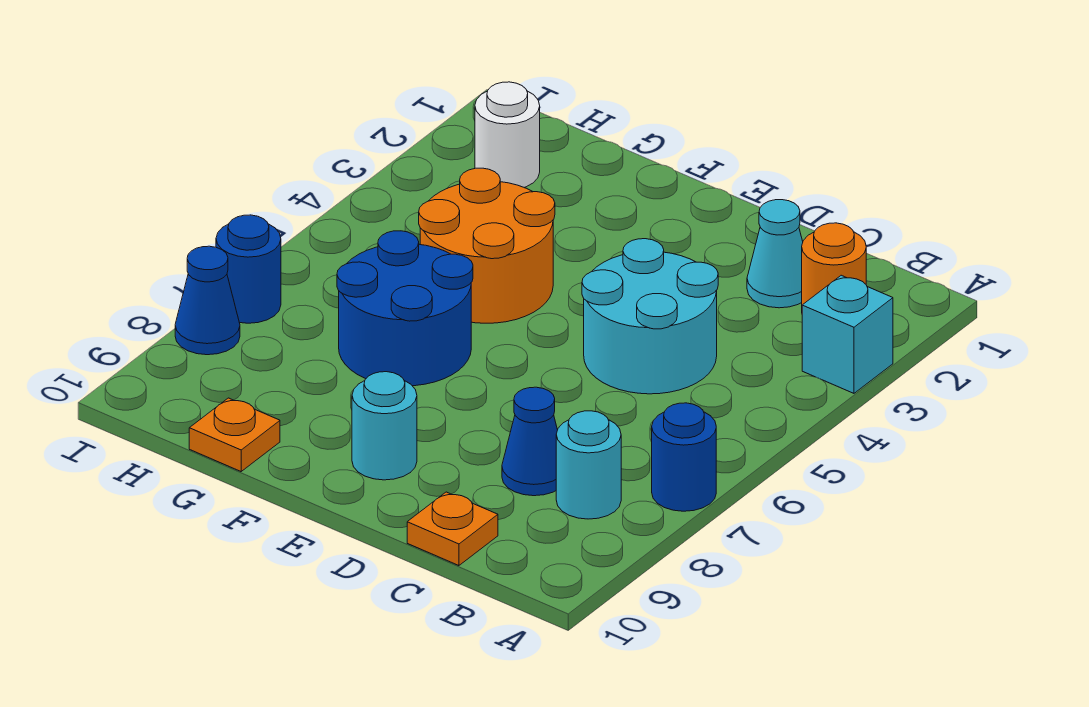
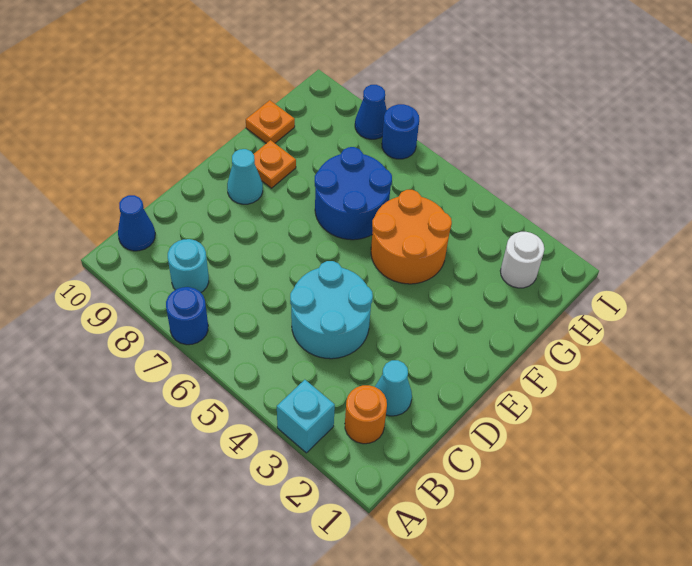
blue 1x1 cone [502,387,558,496] -> blue 1x1 cone moved to [118,195,155,251]
orange 1x1 plate [407,492,498,566] -> orange 1x1 plate moved to [254,140,296,188]
cyan 1x1 round brick [352,372,417,480] -> cyan 1x1 cone [227,149,263,204]

